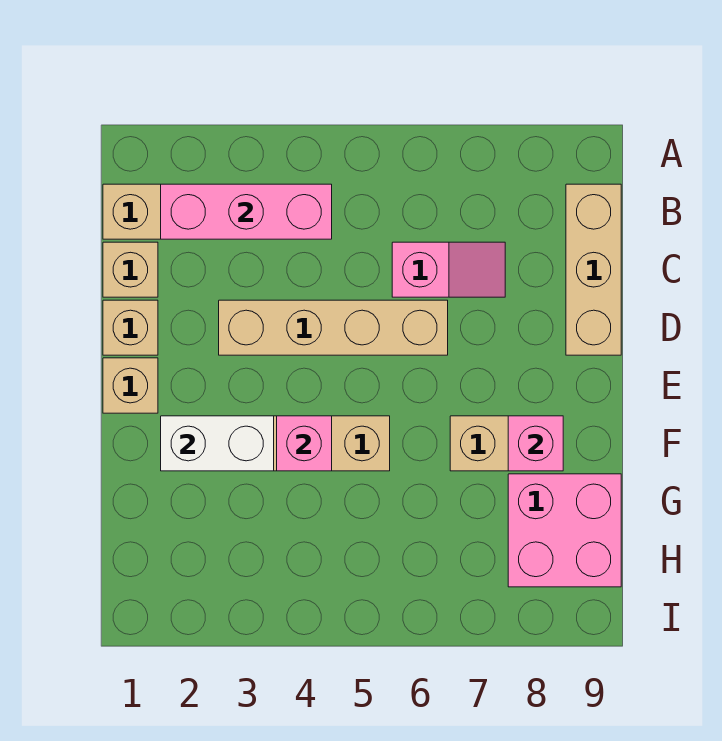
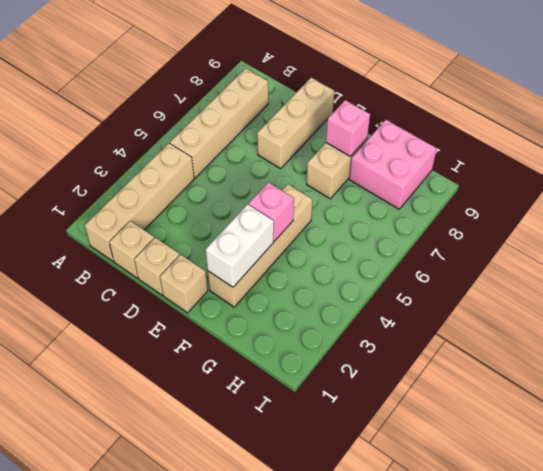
pink 1x3 brick [161,184,332,239] -> none
tan 1x3 brick [566,184,621,355] -> tan 1x3 brick turned to [257,78,334,169]
pink 1x2 slope [392,242,505,297] -> none
tan 1x4 brick [219,300,448,355] -> tan 1x4 brick moved to [170,68,268,178]

